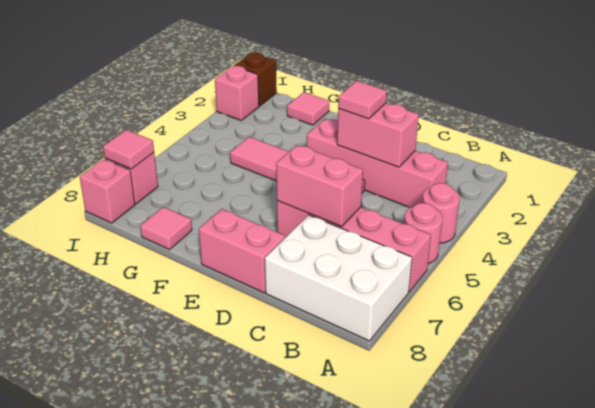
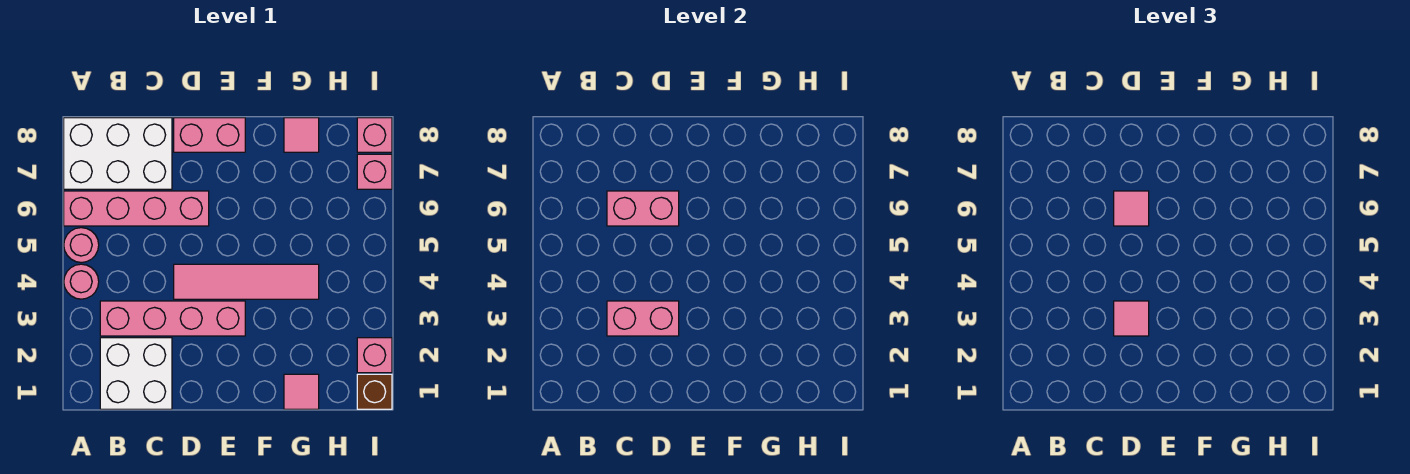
none -> white 2x2 brick [100,338,172,409]
pink 1x1 tile [103,130,154,169] -> pink 1x1 tile moved to [1114,191,1149,226]

